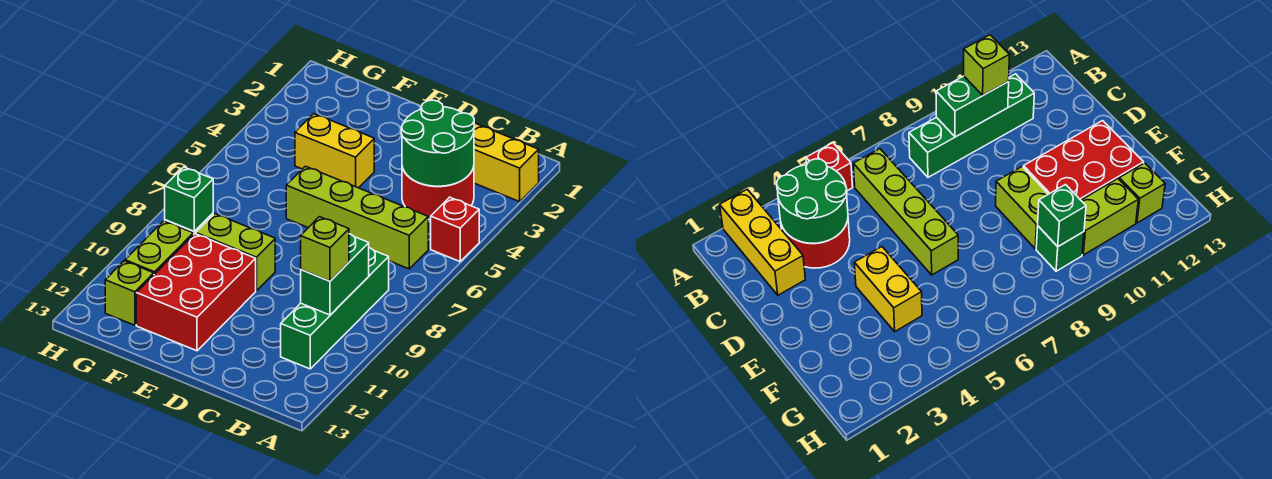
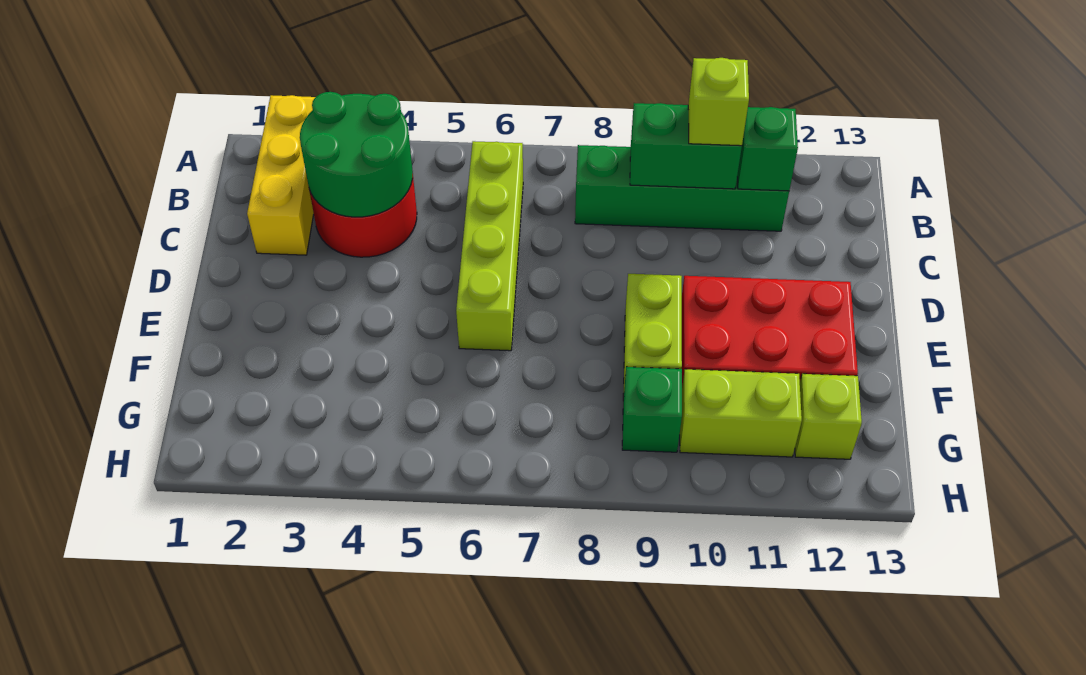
red 1x1 brick [431,197,479,262] -> none
yellow 1x2 brick [295,114,374,188] -> none
green 1x1 brick [165,167,213,231] -> green 1x1 brick moved to [737,107,798,191]

